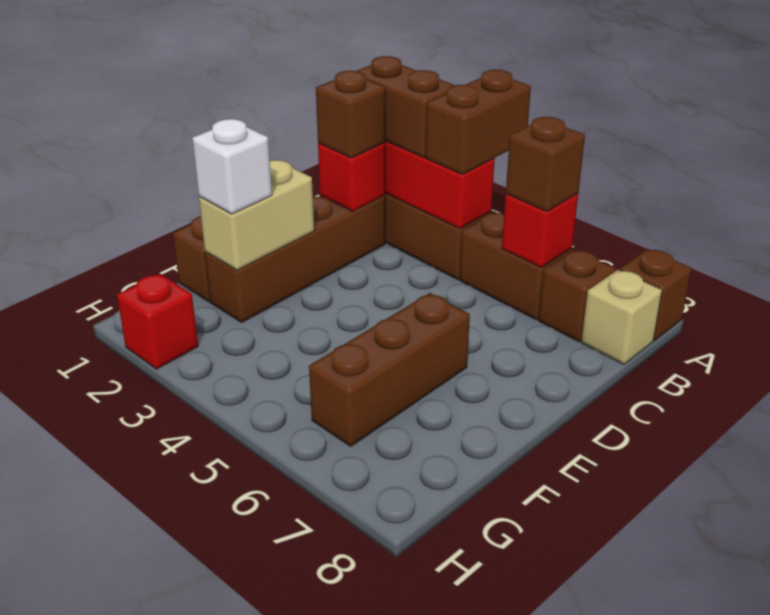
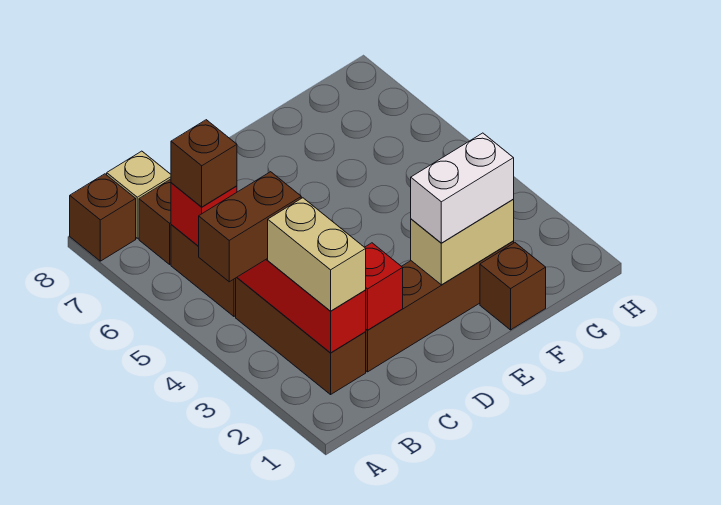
brown 1x2 brick [357,56,455,158] -> tan 1x2 brick [268,198,366,311]
brown 1x1 brick [316,71,385,158] -> none
brown 1x3 brick [309,293,470,446] -> none
white 1x1 brick [192,119,272,214] -> white 1x2 brick [411,133,514,243]
red 1x1 brick [117,274,198,369] -> none

